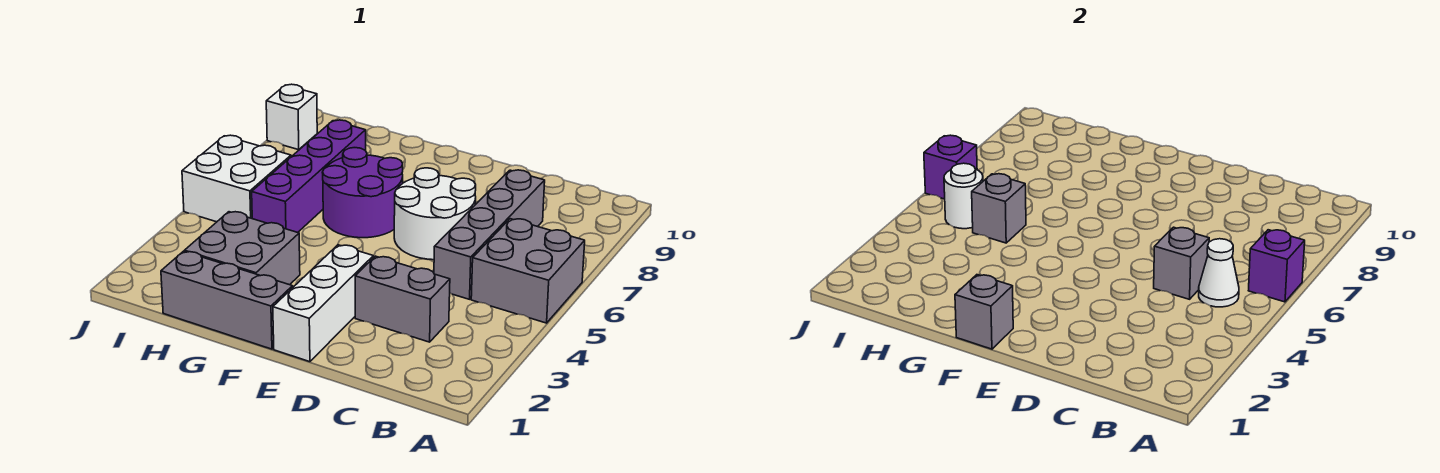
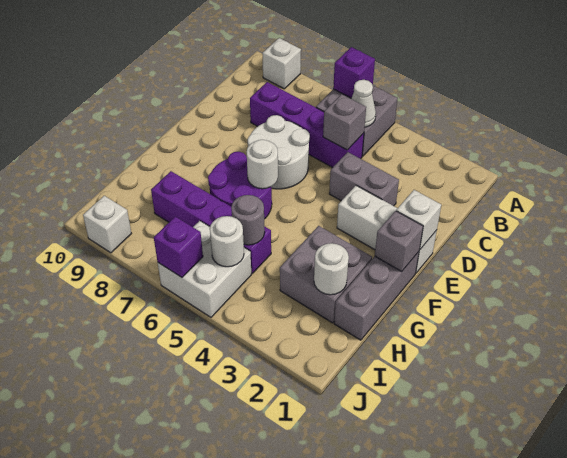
none -> white 1x1 brick [262,38,301,89]
grey 1x2 brick [355,256,450,342] -> grey 1x2 brick turned to [329,152,399,206]
grey 1x4 brick [434,170,545,299] -> purple 1x4 brick [250,82,364,168]
none -> white 1x1 brick [396,190,441,250]
none -> white 1x1 round brick [247,140,278,189]
none -> white 1x1 round brick [314,243,349,295]
grey 1x1 brick [972,174,1026,243] -> grey 1x1 round brick [231,195,265,245]

